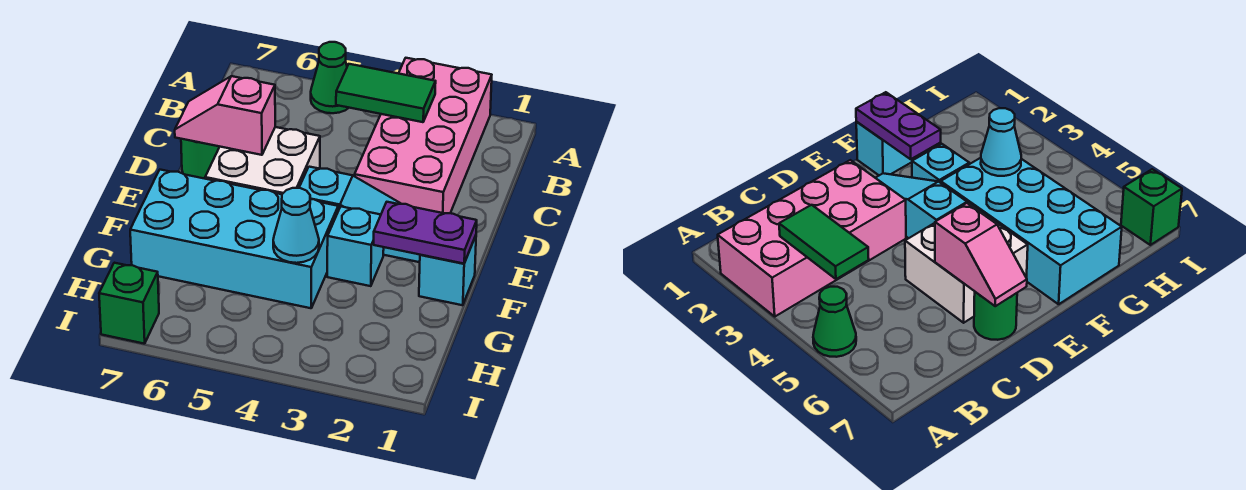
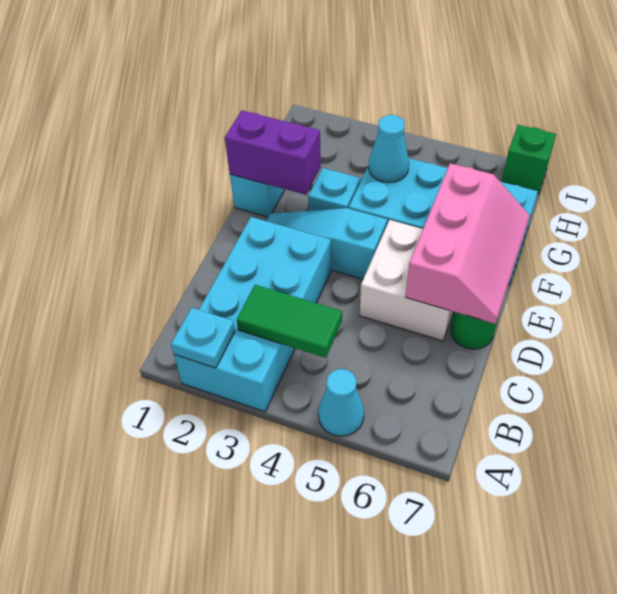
pink 2x4 brick [355,58,492,213] -> cyan 2x4 brick [174,217,331,412]
none -> cyan 1x1 plate [171,308,235,368]
green 1x1 cone [311,42,349,113] -> cyan 1x1 cone [318,369,364,436]
pink 1x2 slope [175,76,275,155] -> pink 2x3 slope [406,163,530,324]
purple 1x2 plate [374,202,477,264] -> purple 1x2 brick [225,111,321,195]

